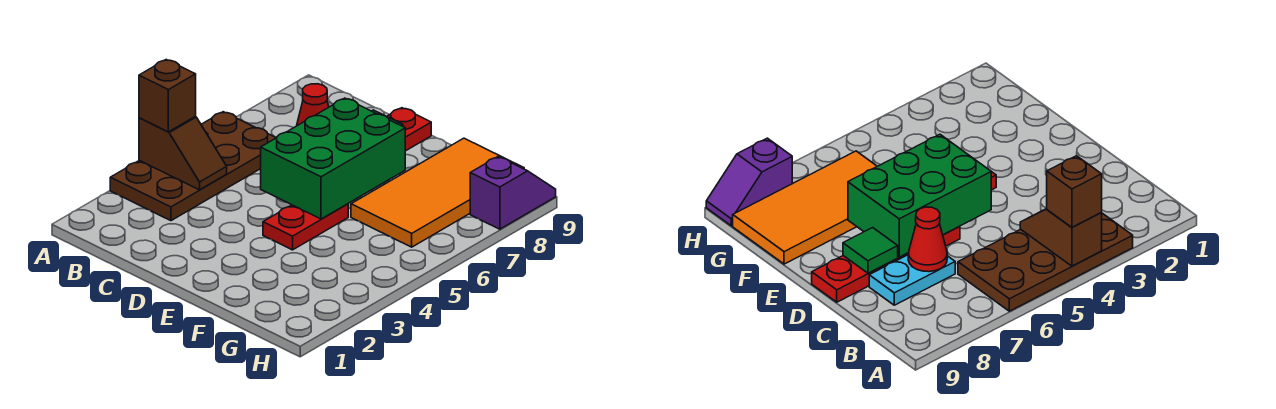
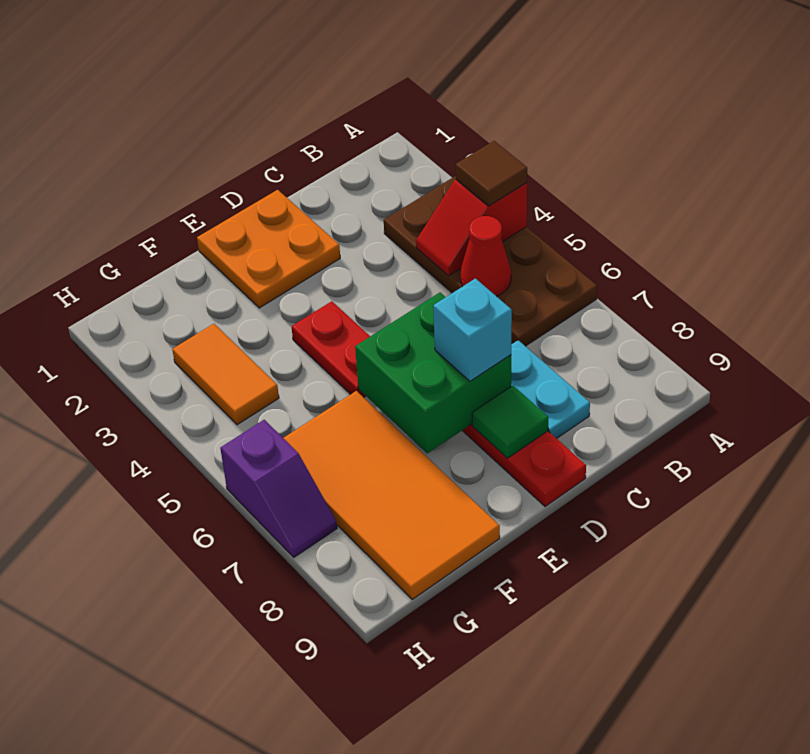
brown 1x2 slope [139,116,227,190] -> red 1x2 slope [416,179,527,276]
brown 1x1 brick [139,60,196,132] -> brown 1x1 tile [455,141,527,206]
red 1x1 cone [297,84,329,126] -> red 1x1 cone moved to [461,216,511,296]
none -> orange 2x2 plate [197,190,340,308]
green 2x3 brick [261,98,405,219] -> green 2x2 brick [355,293,511,453]
none -> cyan 1x1 brick [433,279,512,381]
none -> orange 1x2 tile [172,324,279,425]
purple 1x2 slope [470,157,556,229] -> purple 1x2 slope moved to [220,420,337,557]

